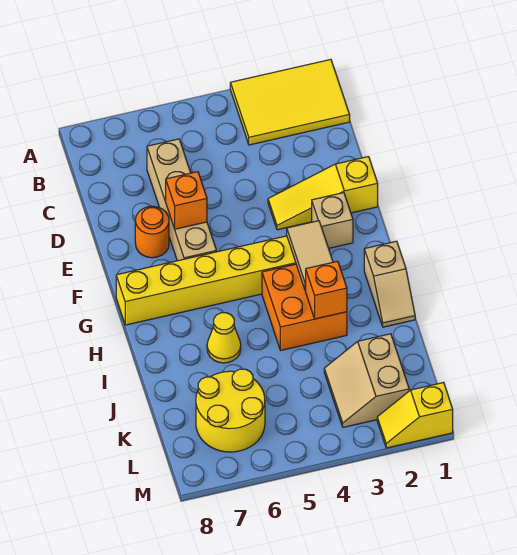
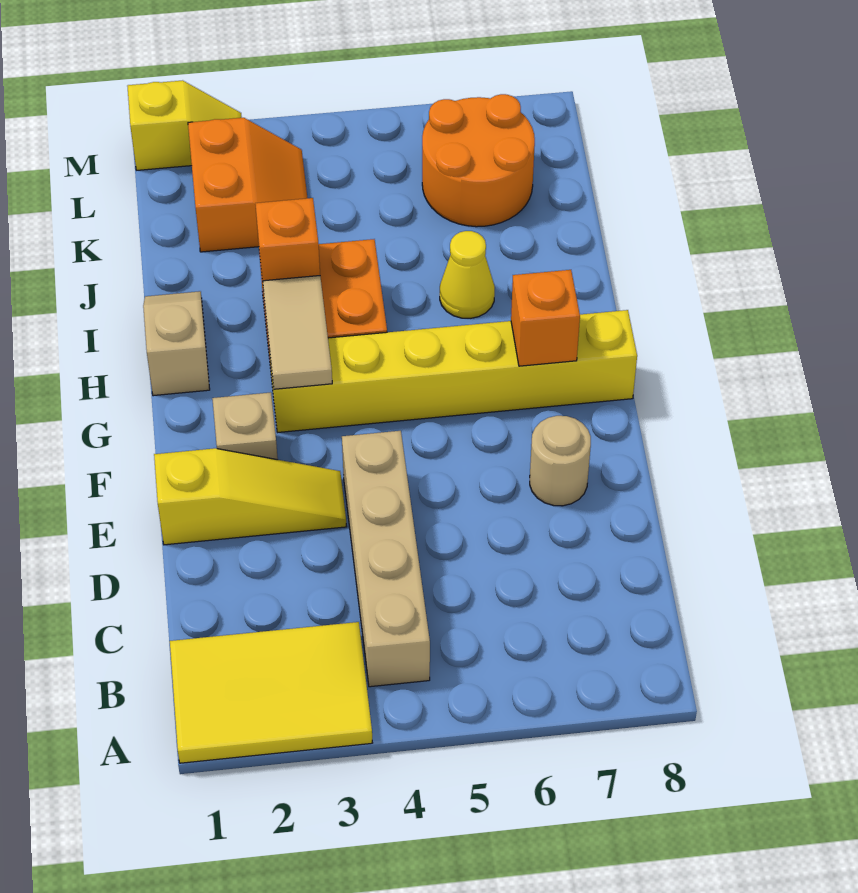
tan 1x4 brick [147,139,216,261] -> tan 1x4 brick moved to [342,431,430,687]
orange 1x1 brick [166,172,207,229] -> orange 1x1 brick moved to [511,270,580,366]
orange 1x1 round brick [135,206,169,258] -> tan 1x1 round brick [530,416,591,506]
tan 2x2 slope [324,334,409,427] -> orange 2x2 slope [188,118,307,252]
yellow 2x2 round brick [196,369,265,452] -> orange 2x2 round brick [422,94,535,227]

